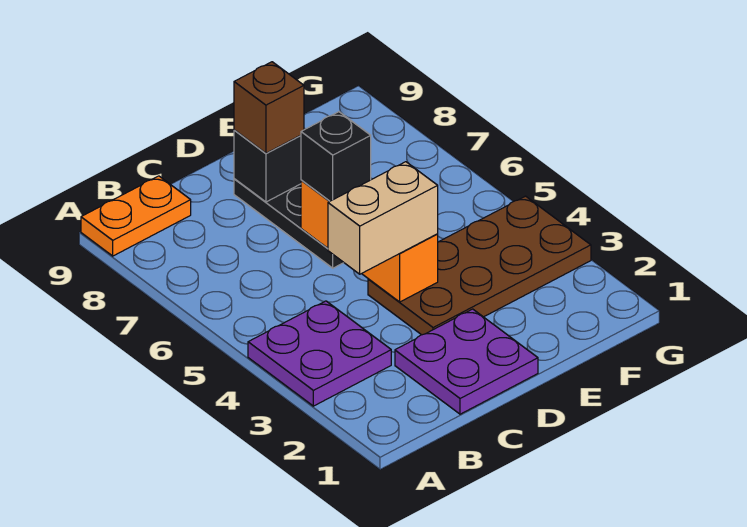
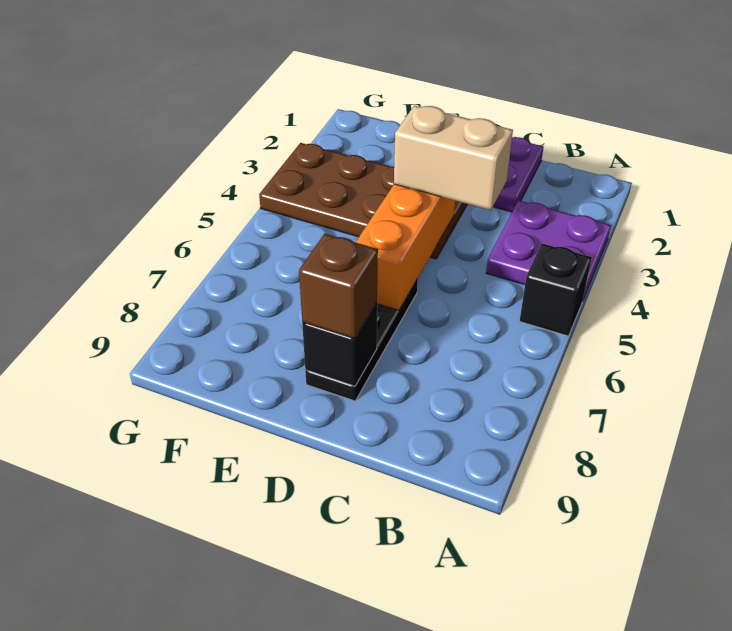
orange 1x2 plate [81,176,191,256] -> none
black 1x1 brick [301,112,371,201] -> black 1x1 brick moved to [520,244,592,336]

